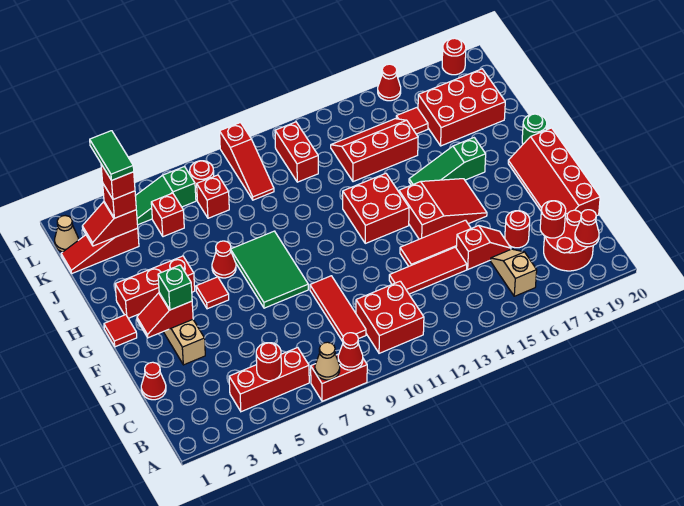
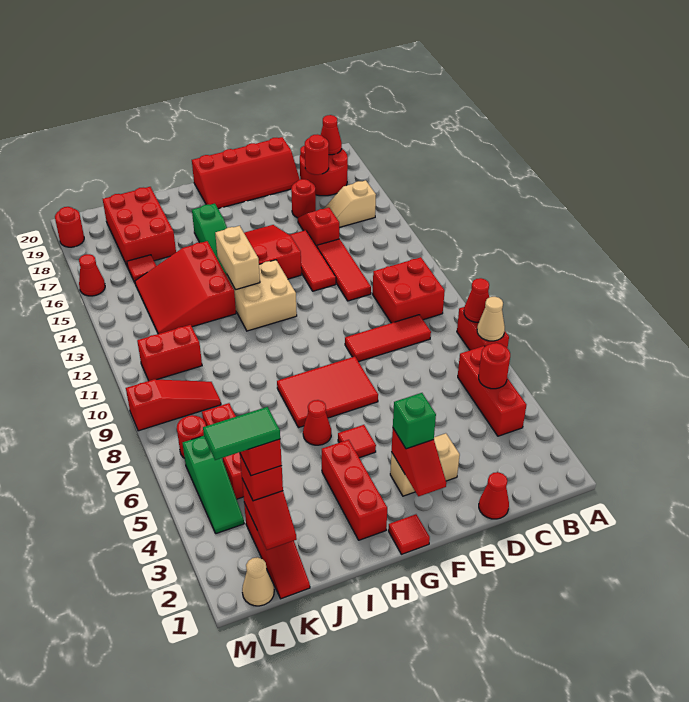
green 2x3 tile [231,231,308,308] -> red 2x3 tile [277,357,378,428]
red 2x2 brick [343,173,409,243] -> tan 2x2 brick [227,260,297,331]
none -> tan 1x2 brick [215,226,260,290]
green 1x1 round brick [522,114,547,144] -> none
red 2x3 slope [331,119,418,182] -> red 3x3 slope [135,241,236,334]

